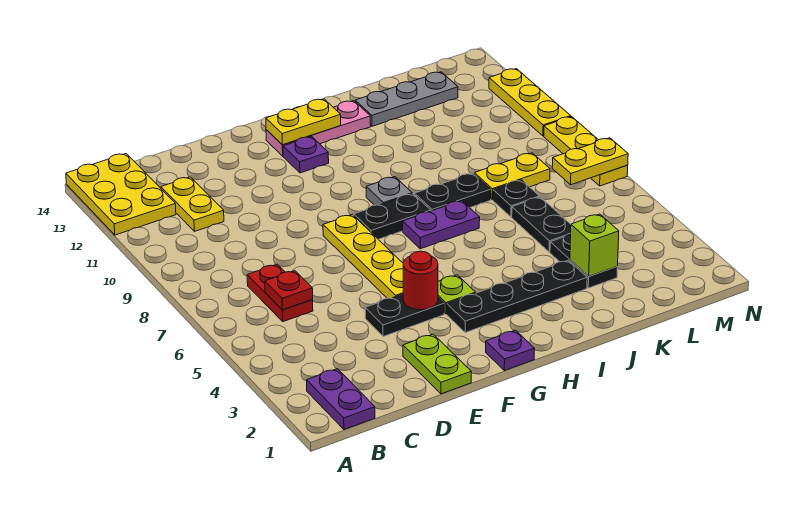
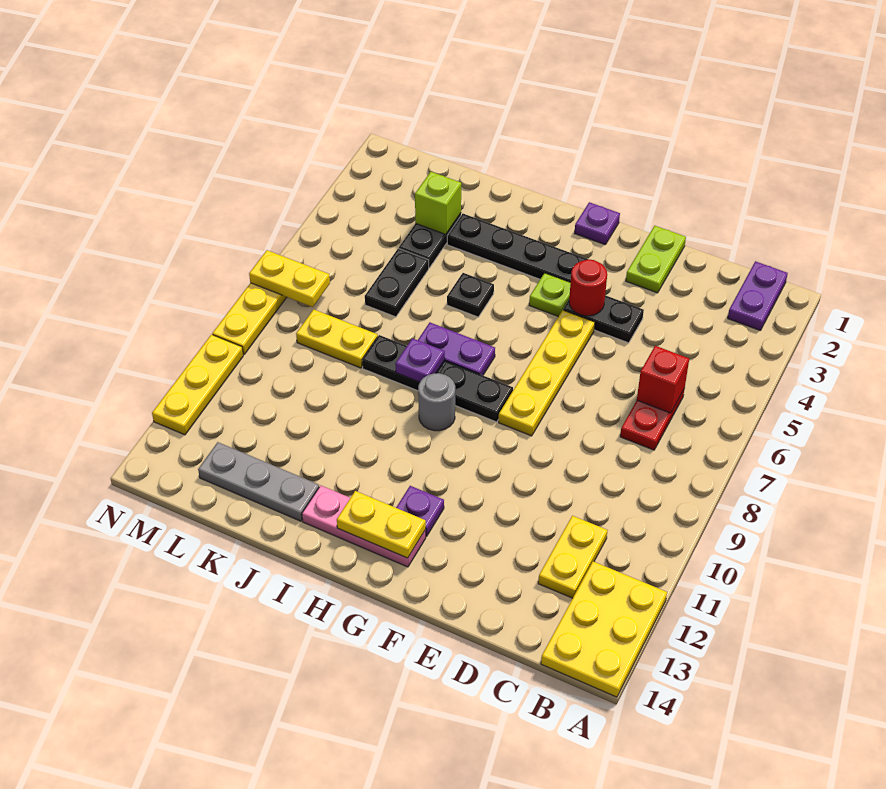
red 1x1 plate [265,271,313,310] -> red 1x1 brick [637,346,689,413]
grey 1x1 plate [366,177,412,205] -> grey 1x1 round brick [418,373,455,431]
none -> purple 1x1 plate [395,338,445,382]
black 1x1 plate [493,180,539,217] -> black 1x1 plate moved to [447,273,494,317]

